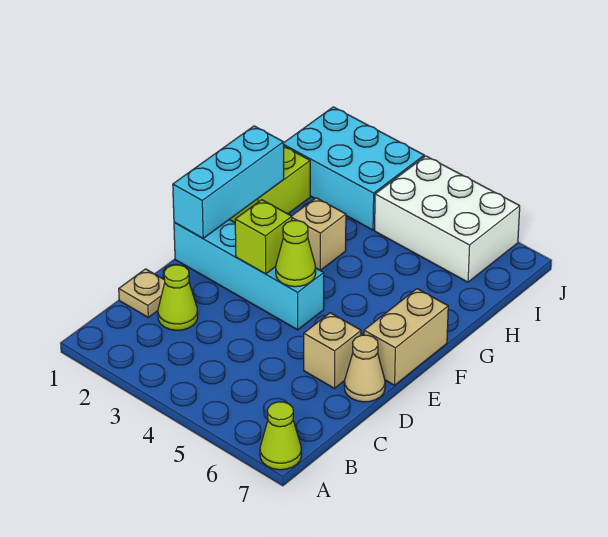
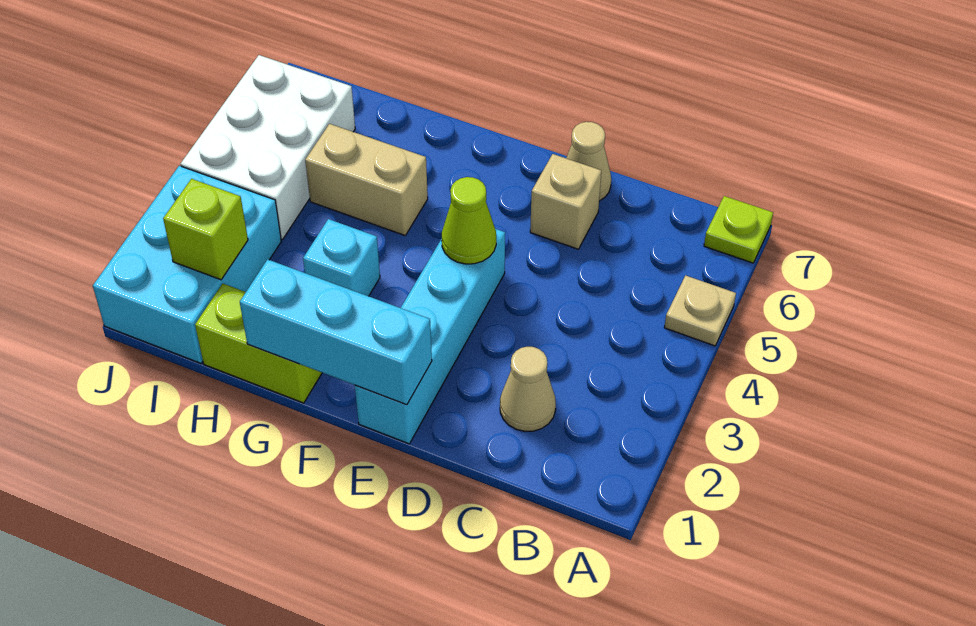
lime 1x1 cone [260,402,301,470] -> lime 1x1 plate [704,196,773,263]
tan 1x1 plate [119,269,165,317] -> tan 1x1 plate moved to [664,275,736,346]
lime 1x1 cone [158,265,198,330] -> tan 1x1 cone [500,347,556,432]
lime 1x1 brick [235,200,292,274] -> lime 1x1 brick moved to [163,179,248,280]
tan 1x2 brick [364,289,448,385] -> tan 1x2 brick moved to [305,124,428,235]
tan 1x1 brick [292,198,346,270] -> cyan 1x1 brick [303,219,380,296]

